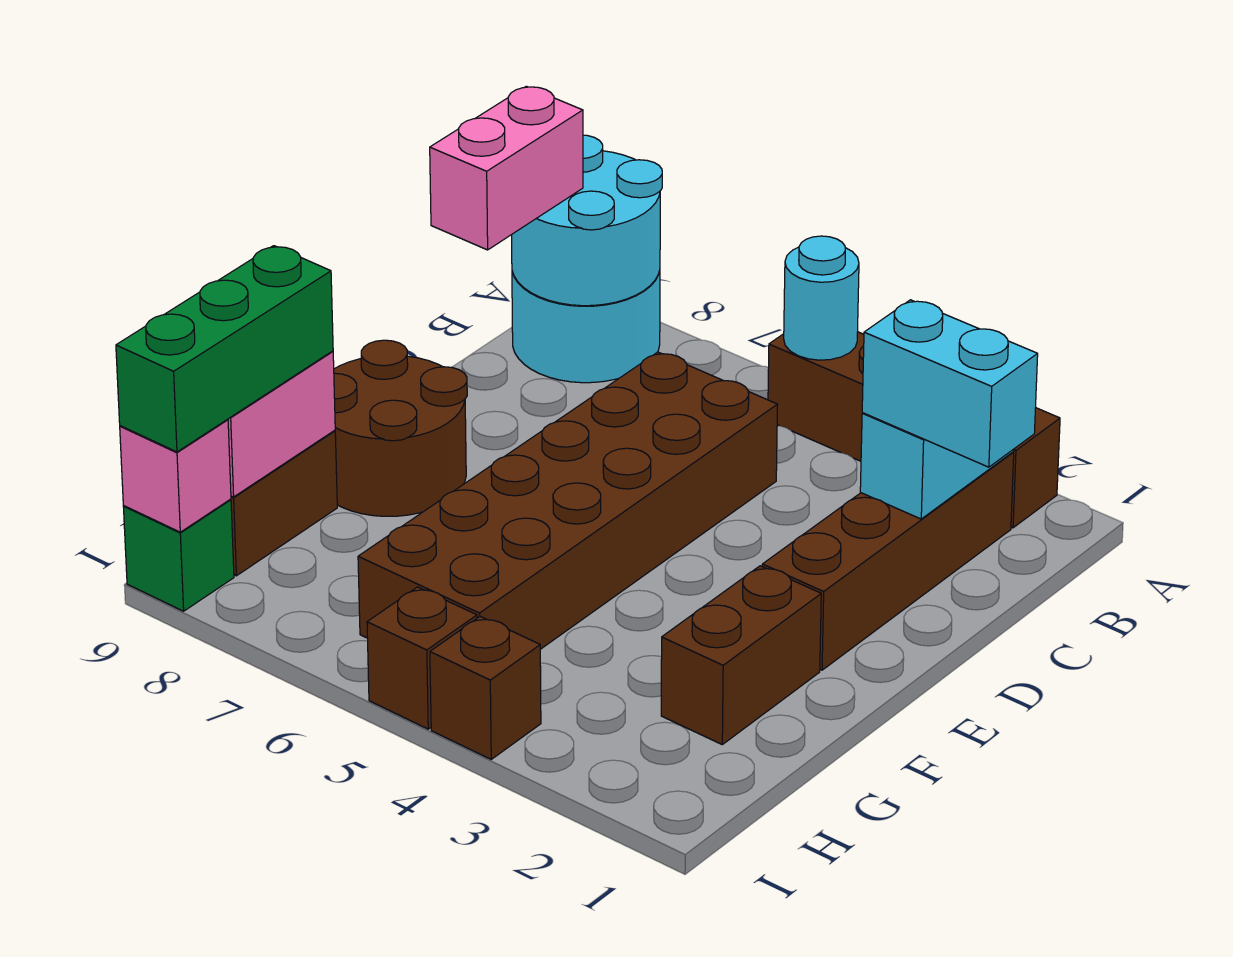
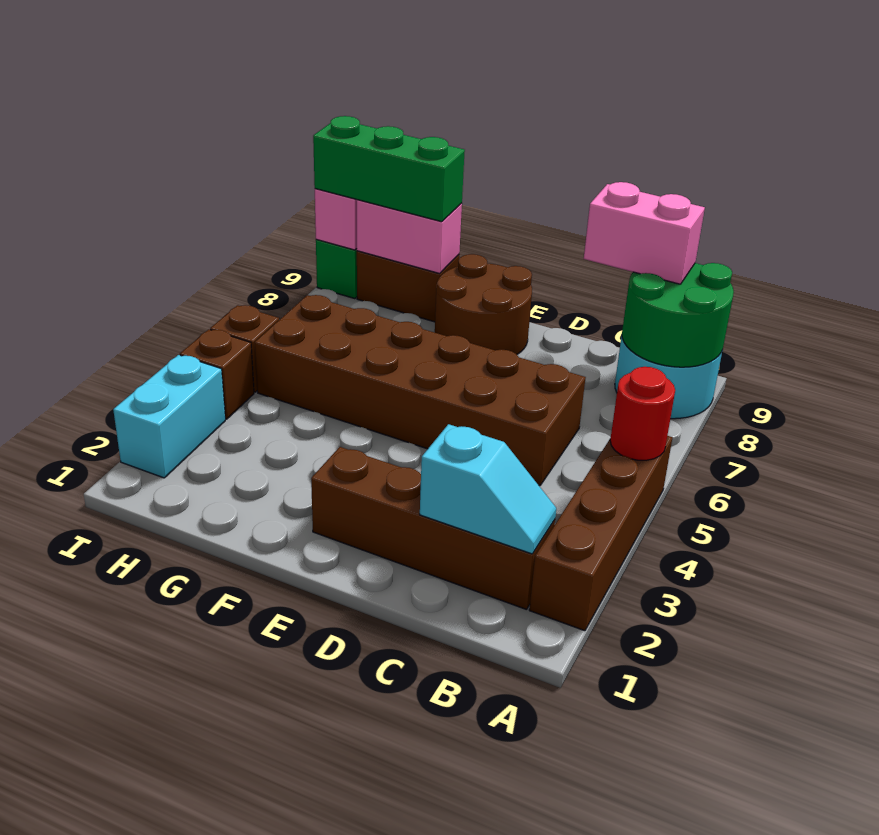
cyan 1x1 round brick [784,236,859,360] -> red 1x1 round brick [610,367,675,460]
cyan 2x2 round brick [512,135,662,306] -> green 2x2 round brick [622,263,734,367]
cyan 1x2 brick [862,300,1038,467] -> cyan 1x2 brick moved to [113,355,225,478]
brown 1x2 brick [661,566,821,744] -> none

